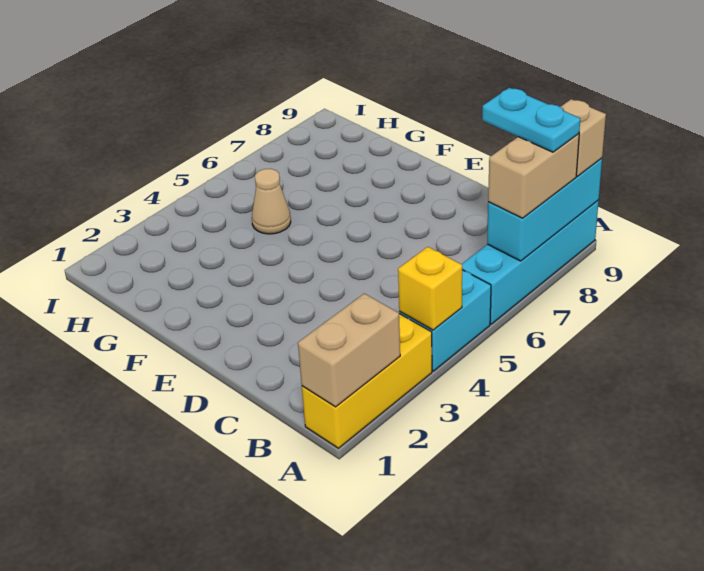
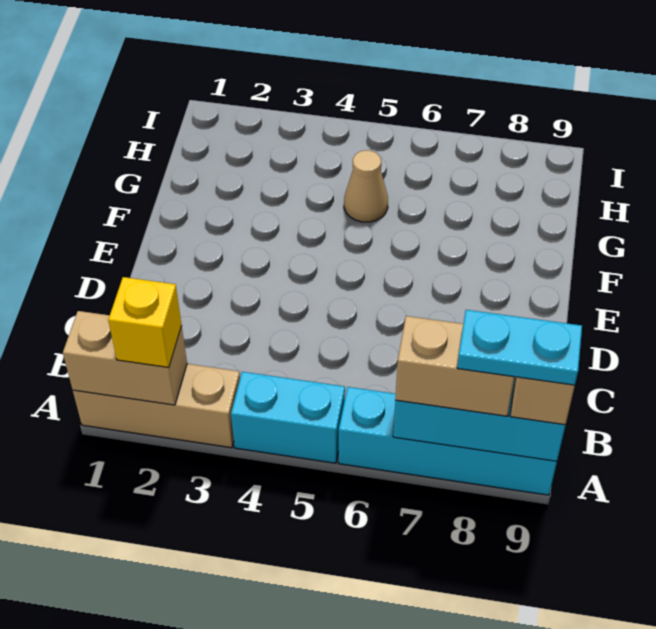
yellow 1x3 brick [302,314,432,448] -> tan 1x3 brick [73,364,240,448]
yellow 1x1 brick [398,247,462,330] -> yellow 1x1 brick moved to [108,277,182,367]
cyan 1x2 plate [482,88,580,152] -> cyan 1x2 plate turned to [457,310,582,385]

